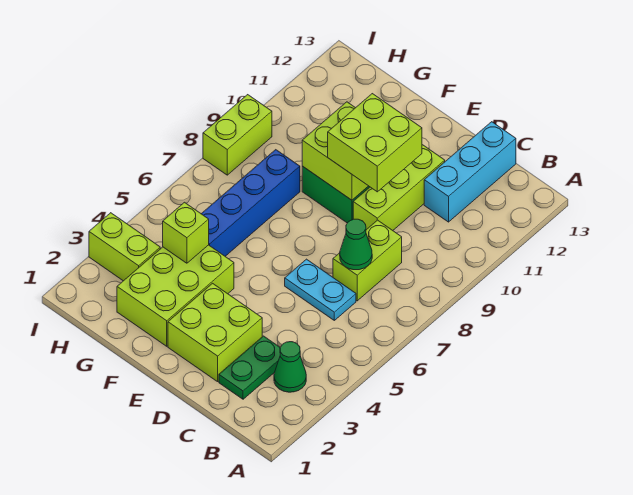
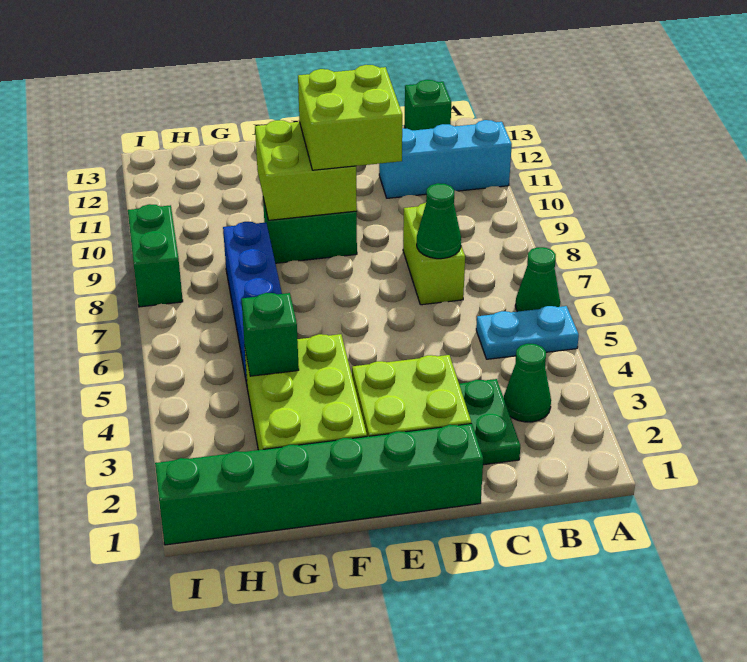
none -> green 1x1 cone [516,247,560,312]
none -> green 1x1 brick [404,80,451,130]
cyan 1x2 plate [285,259,356,320] -> cyan 1x2 plate moved to [476,306,579,359]
cyan 1x3 brick [424,122,516,222] -> cyan 1x3 brick turned to [379,120,512,198]
none -> green 1x6 brick [155,424,483,545]
lime 1x3 brick [353,145,445,230] -> none
lime 1x1 brick [163,202,209,263] -> green 1x1 brick [241,293,299,376]
lime 1x2 brick [89,213,160,281] -> none
lime 1x2 brick [203,95,272,175] -> green 1x2 brick [128,204,183,307]

